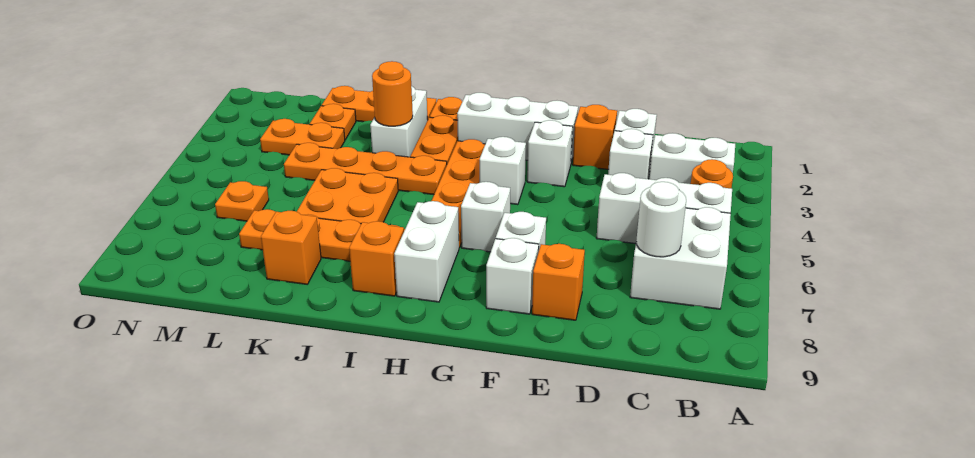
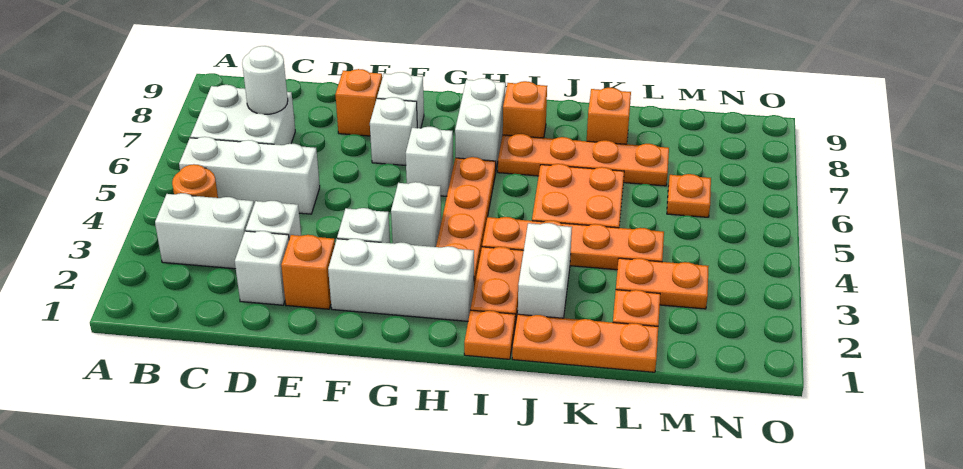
orange 1x1 round brick [372,61,413,126] -> none

